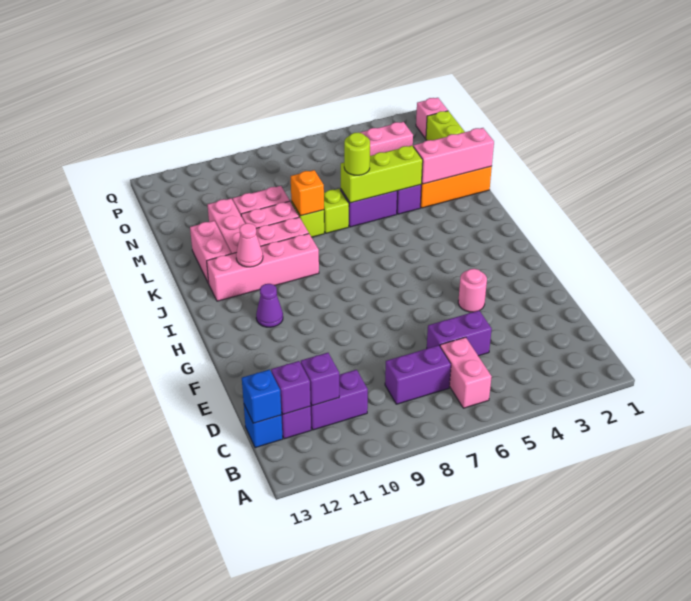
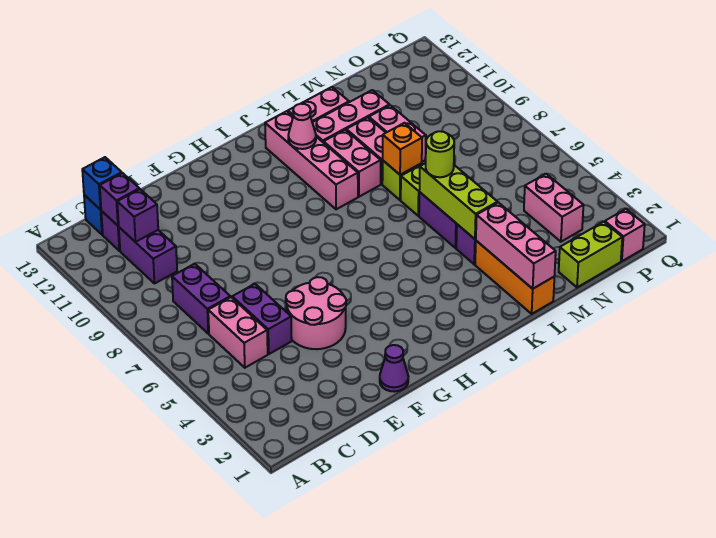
pink 1x2 brick [440,337,492,408] -> pink 1x2 brick turned to [208,297,268,368]
pink 1x1 round brick [458,269,487,312] -> pink 2x2 round brick [286,277,346,349]
purple 1x1 cone [256,284,283,327] -> purple 1x1 cone moved to [380,345,408,392]

